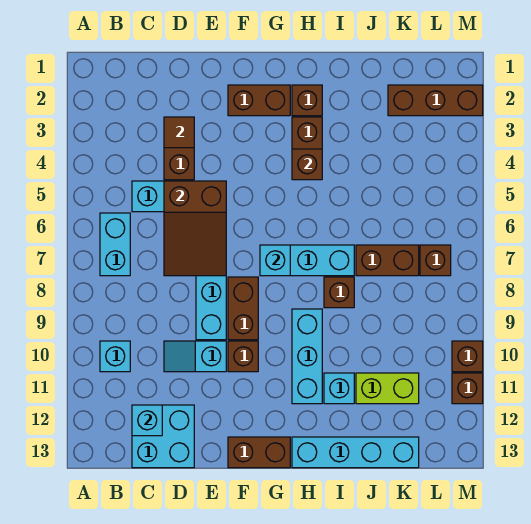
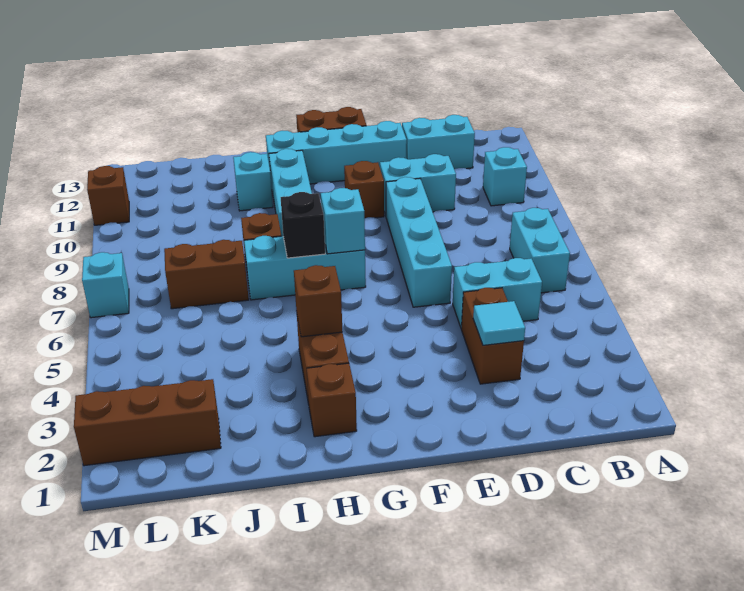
cyan 2x2 brick [132,405,194,468] -> cyan 1x2 brick [402,115,475,169]
cyan 1x1 brick [132,405,162,436] -> cyan 1x1 brick moved to [82,252,129,318]
brown 1x1 tile [164,117,194,148] -> cyan 1x1 tile [473,301,525,345]
brown 2x3 slope [164,181,226,276] -> none
cyan 1x2 slope [164,341,226,372] -> cyan 1x2 brick [380,154,456,215]
brown 1x2 brick [228,85,290,116] -> none
brown 1x2 brick [228,277,258,340] -> none
none -> black 1x1 brick [281,192,325,258]
cyan 1x4 brick [292,437,419,468] -> cyan 1x4 brick moved to [266,121,407,184]
lime 1x2 brick [356,373,419,404] -> none
brown 1x1 brick [420,245,451,276] -> none
brown 1x1 brick [452,341,483,372] -> none

